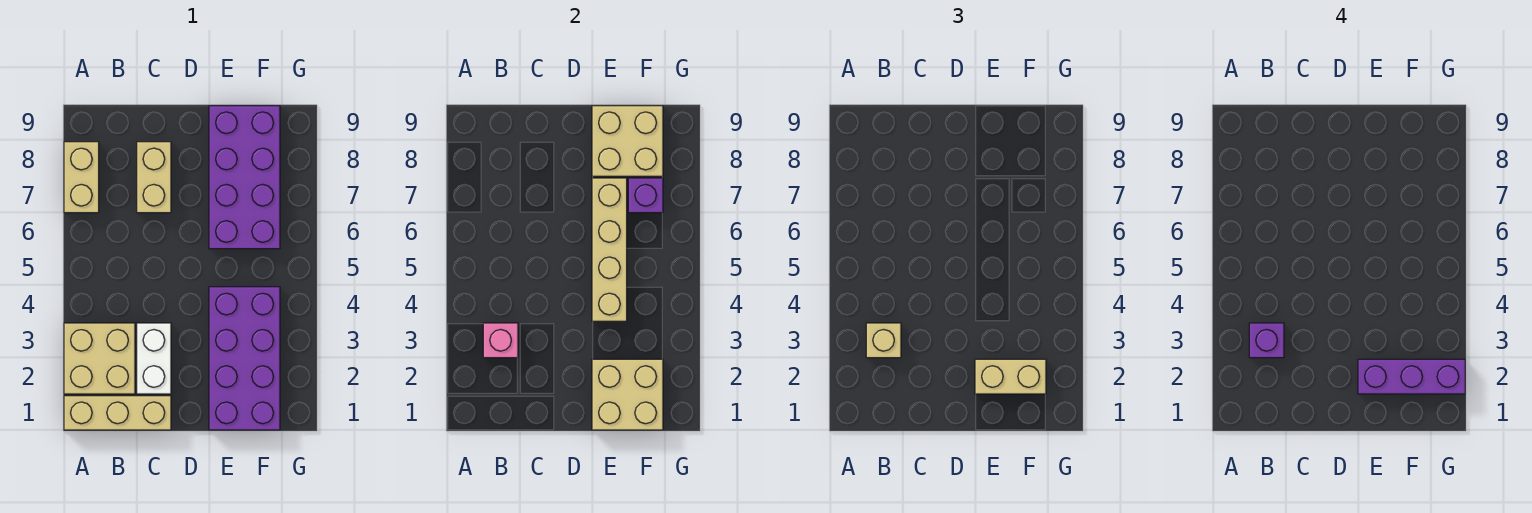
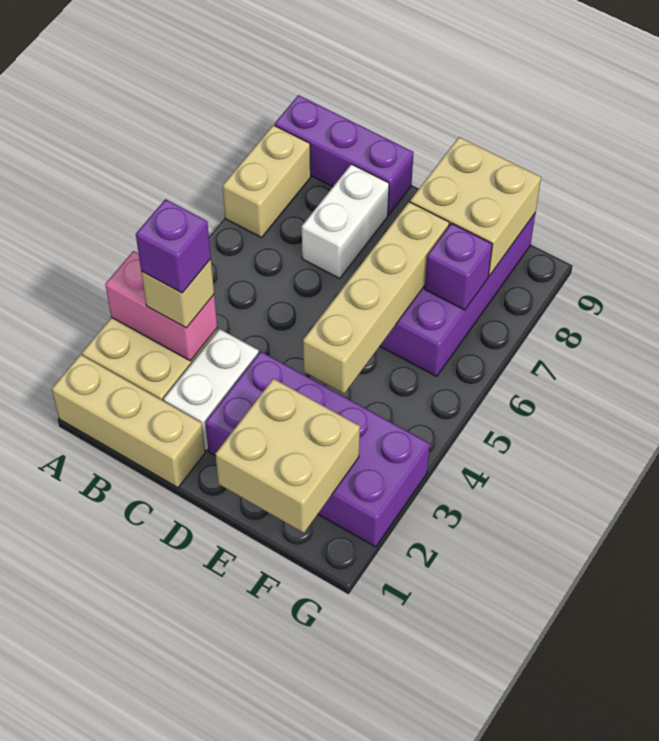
pink 1x1 brick [483,323,518,358] -> pink 1x2 brick [105,251,217,361]
tan 1x2 brick [137,142,171,213] -> white 1x2 brick [302,164,389,278]
purple 2x4 brick [209,287,280,430] -> purple 2x4 brick turned to [205,352,430,547]
tan 1x2 brick [975,359,1046,394] -> none
purple 1x3 brick [1358,359,1465,394] -> purple 1x3 brick moved to [275,95,414,215]

